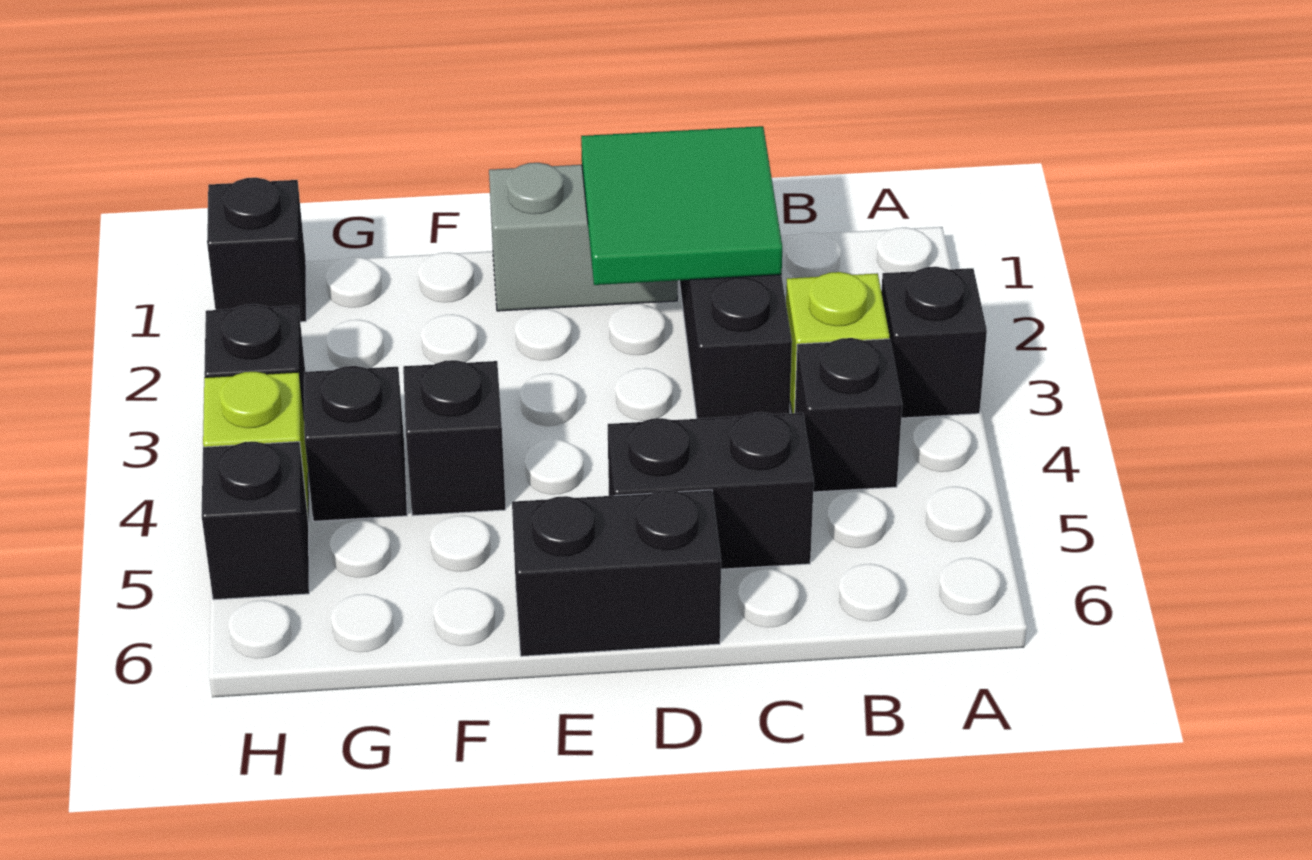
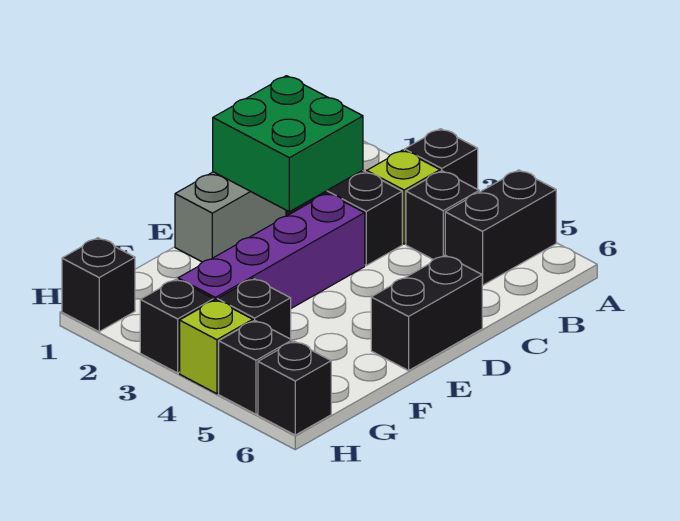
green 2x2 tile [581,126,782,285] -> green 2x2 brick [213,76,363,212]
black 1x2 brick [608,412,814,569] -> black 1x2 brick moved to [445,170,556,285]
none -> purple 1x4 brick [178,193,365,308]
black 1x1 brick [403,360,506,516] -> black 1x1 brick moved to [258,341,331,435]

